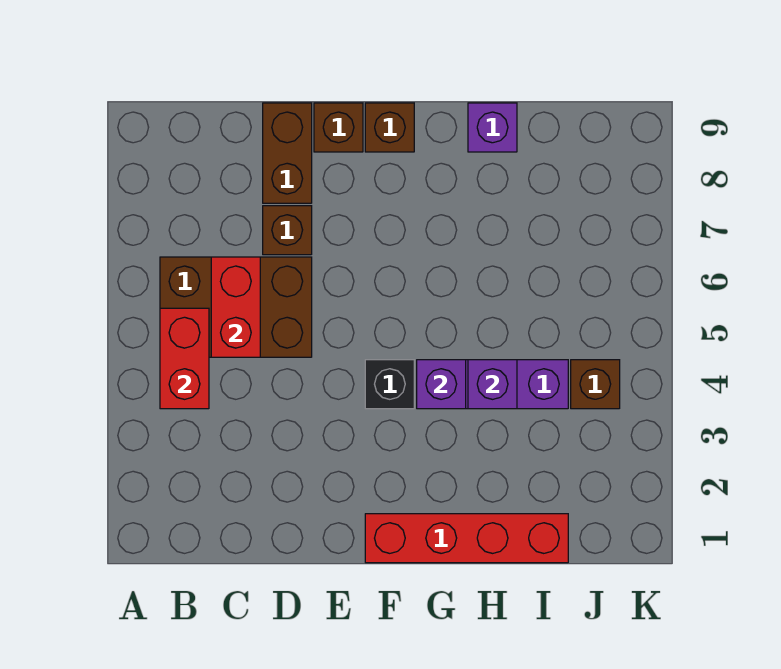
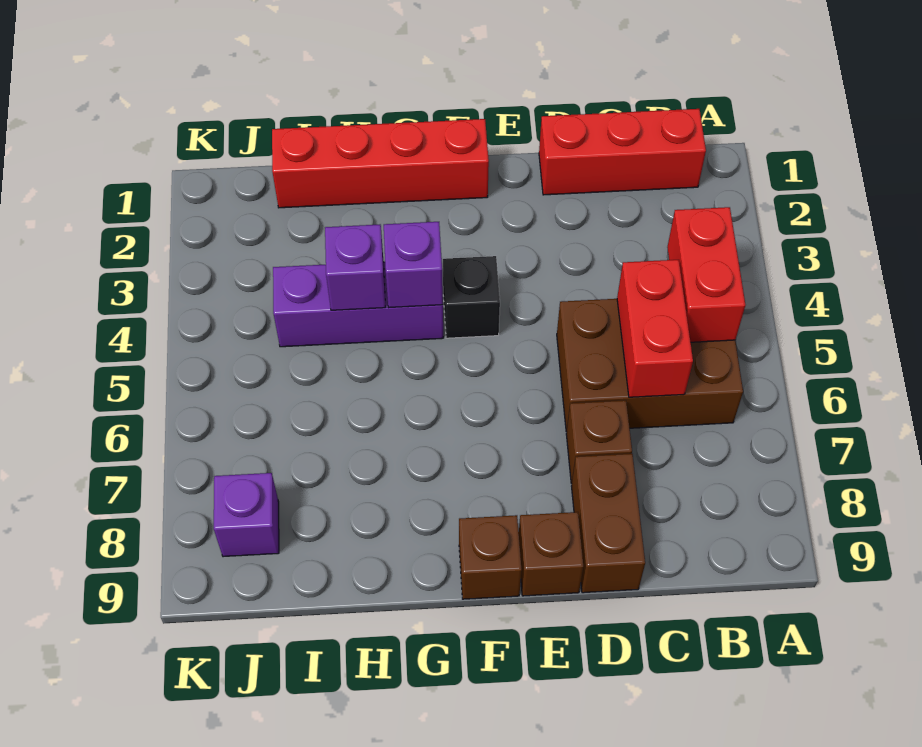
none -> red 1x3 brick [539,109,706,195]
purple 1x1 brick [468,103,517,152] -> purple 1x1 brick moved to [214,473,279,557]
brown 1x1 brick [571,360,620,409] -> none

